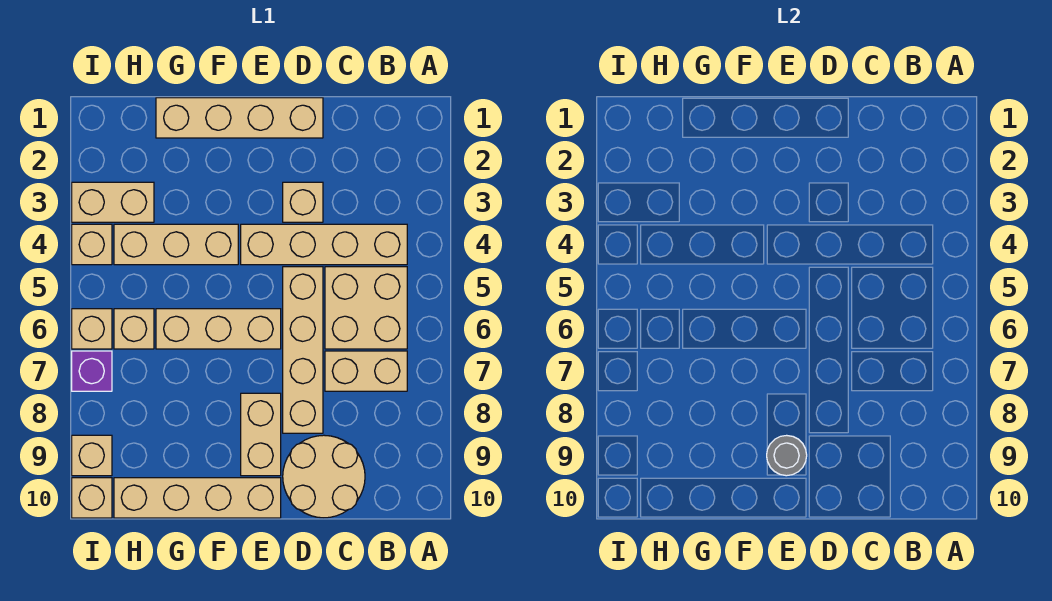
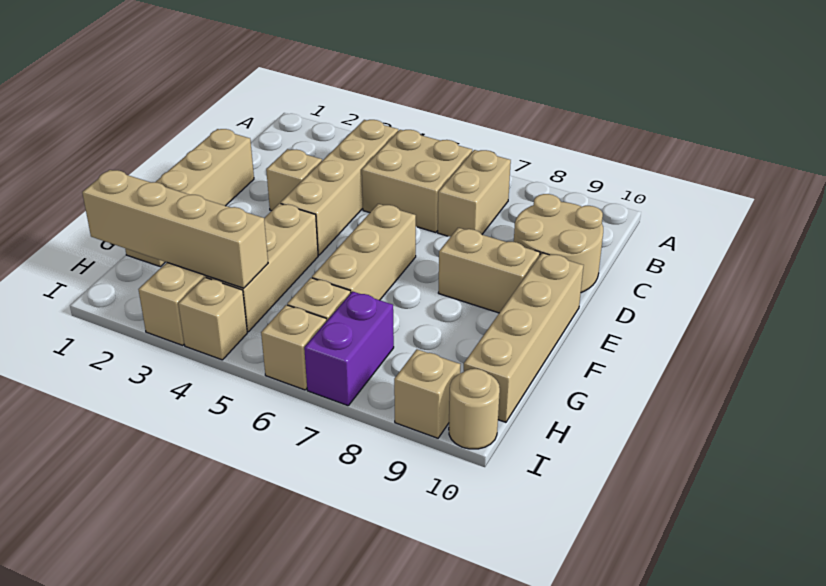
tan 1x4 brick [283,267,323,433] -> tan 1x4 brick moved to [82,170,268,288]
grey 1x1 round brick [767,435,807,476] -> none
purple 1x1 brick [72,351,112,391] -> purple 1x2 brick [304,291,394,406]
tan 1x1 brick [72,478,112,518] -> tan 1x1 round brick [449,369,500,449]

